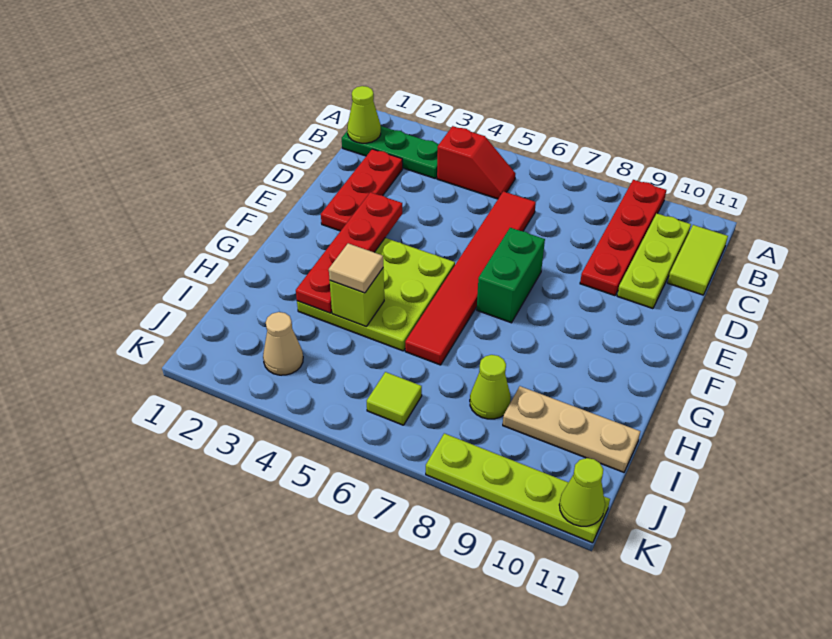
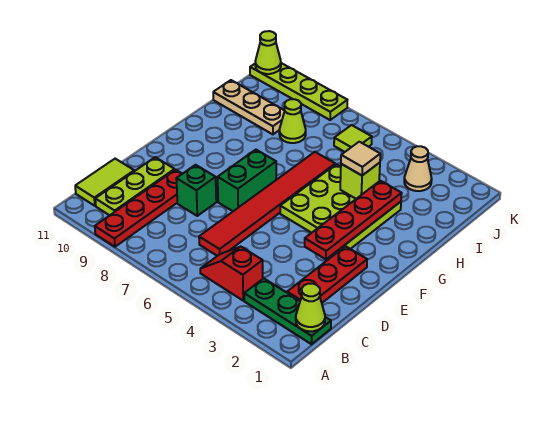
none -> green 1x1 brick [176,165,216,216]

